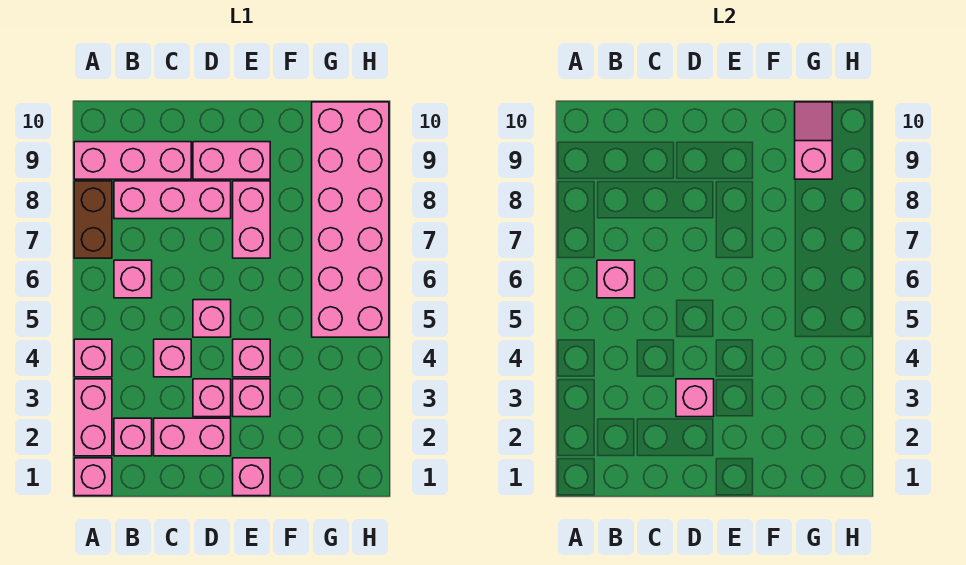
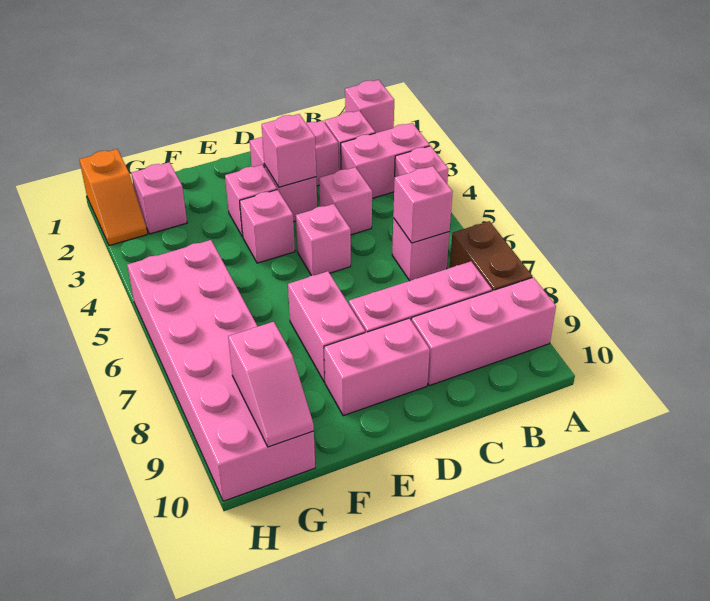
pink 1x2 brick [74,379,112,456] -> pink 1x2 brick turned to [341,123,430,198]
pink 1x1 brick [233,458,270,496] -> pink 1x1 brick moved to [132,162,187,234]
none -> orange 1x2 slope [79,149,147,246]

